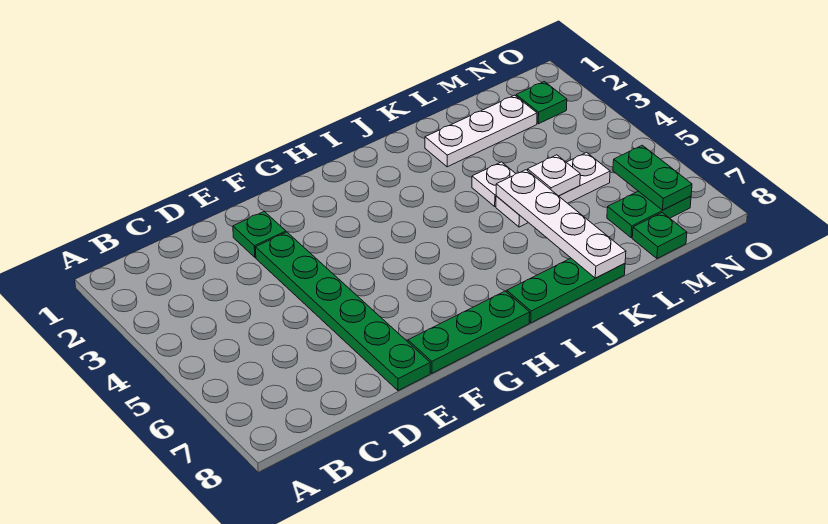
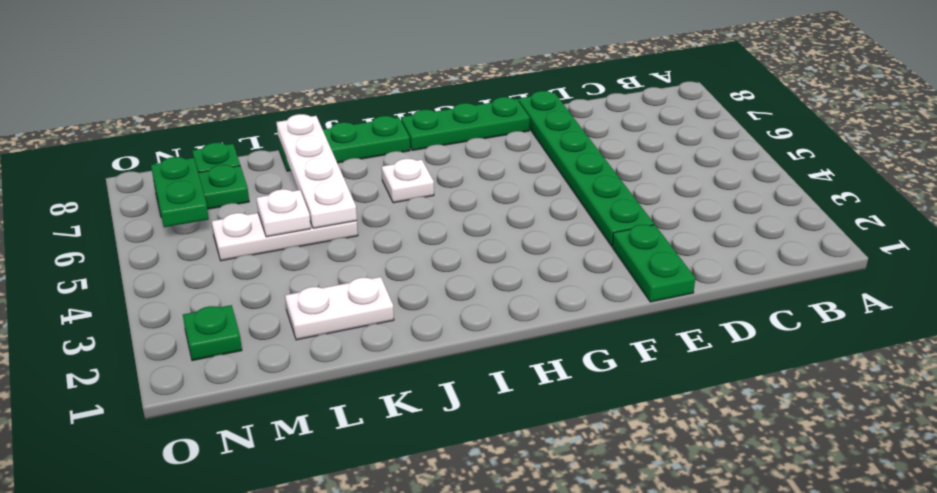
green 1x1 plate [233,211,286,257] -> green 1x2 plate [612,225,695,302]
white 1x3 plate [425,95,537,167] -> white 1x2 plate [285,277,394,340]
white 1x1 plate [472,162,516,206] -> white 1x1 plate moved to [382,159,434,203]

